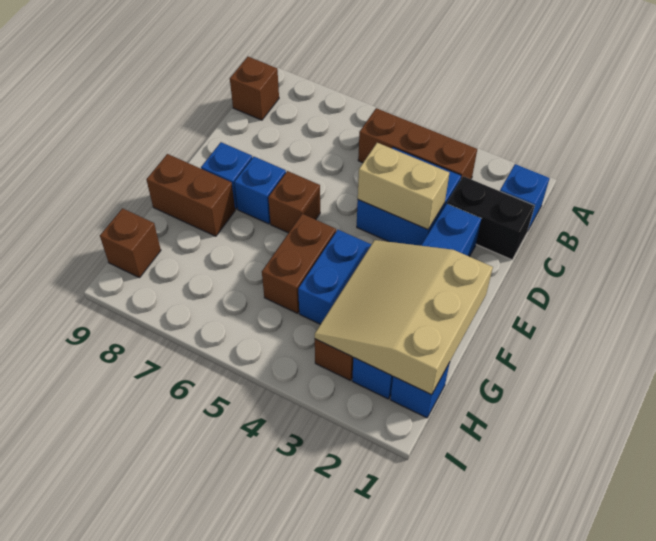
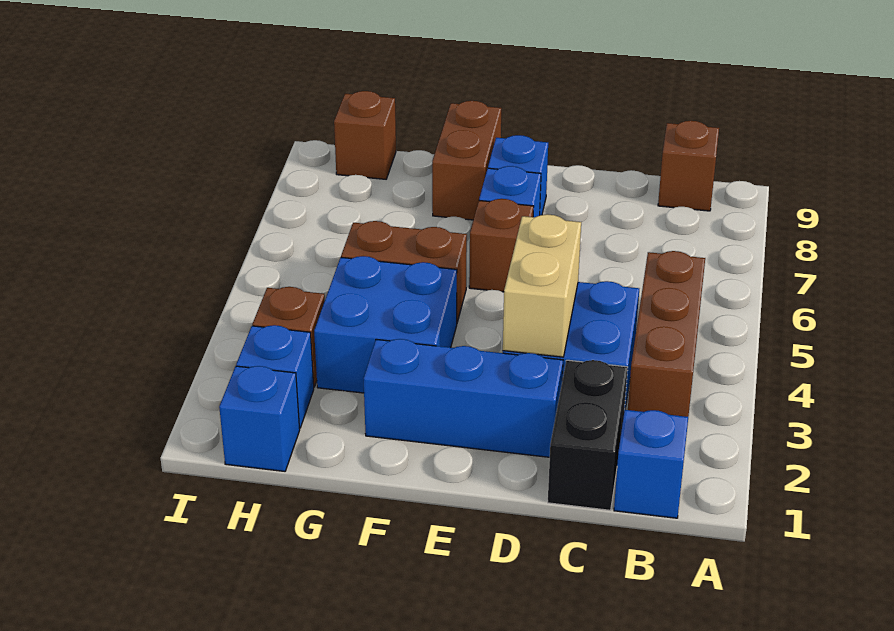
tan 3x3 slope [315,240,493,395] -> none

